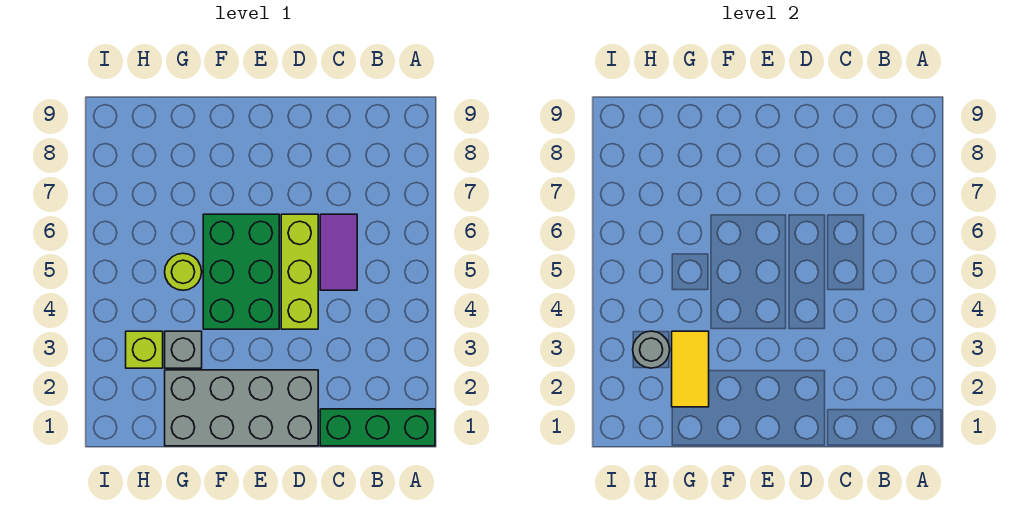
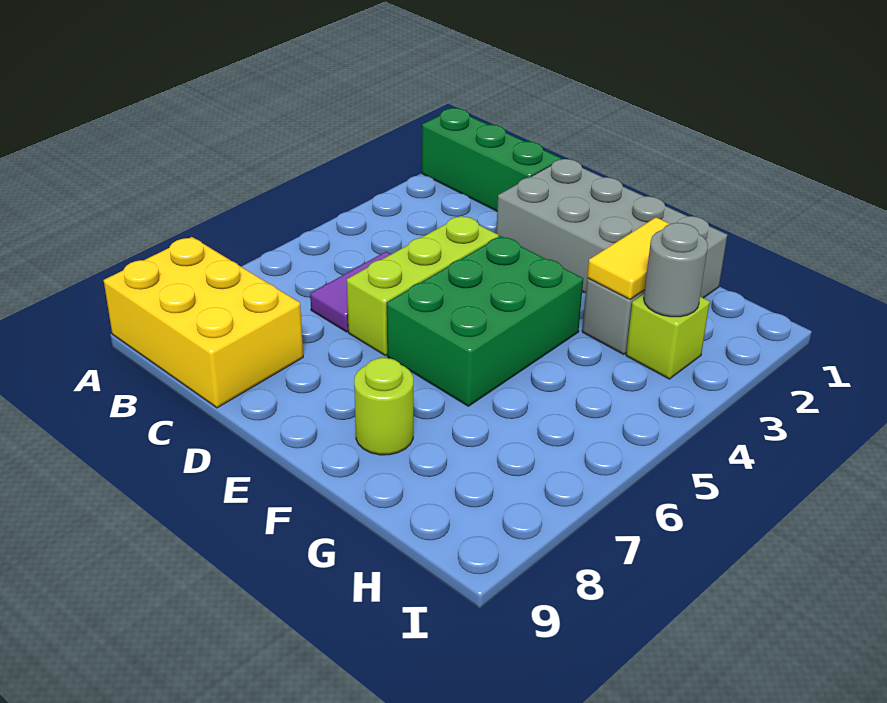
none -> yellow 2x3 brick [104,237,303,408]
lime 1x1 round brick [165,253,202,290] -> lime 1x1 round brick moved to [354,358,413,455]

